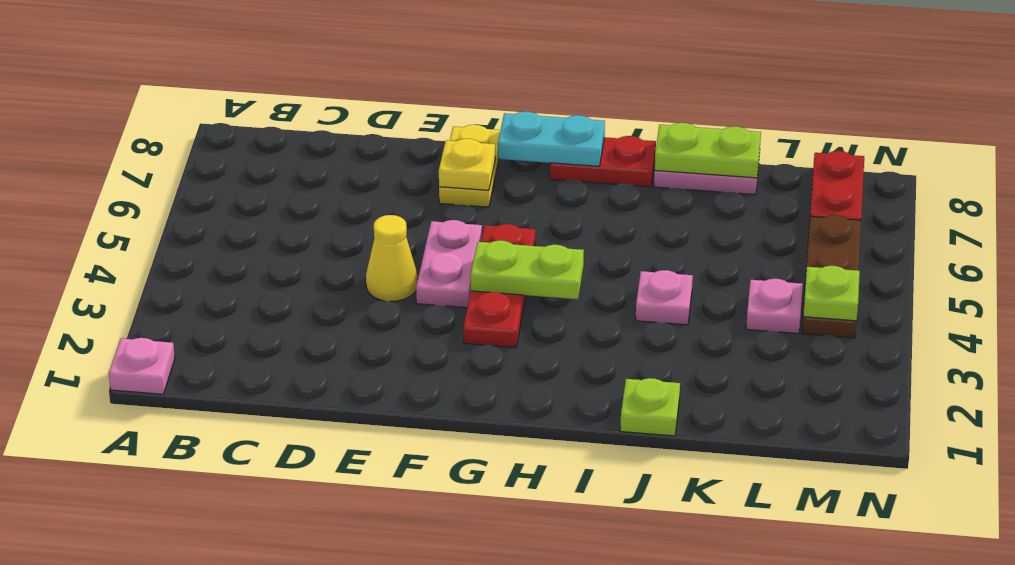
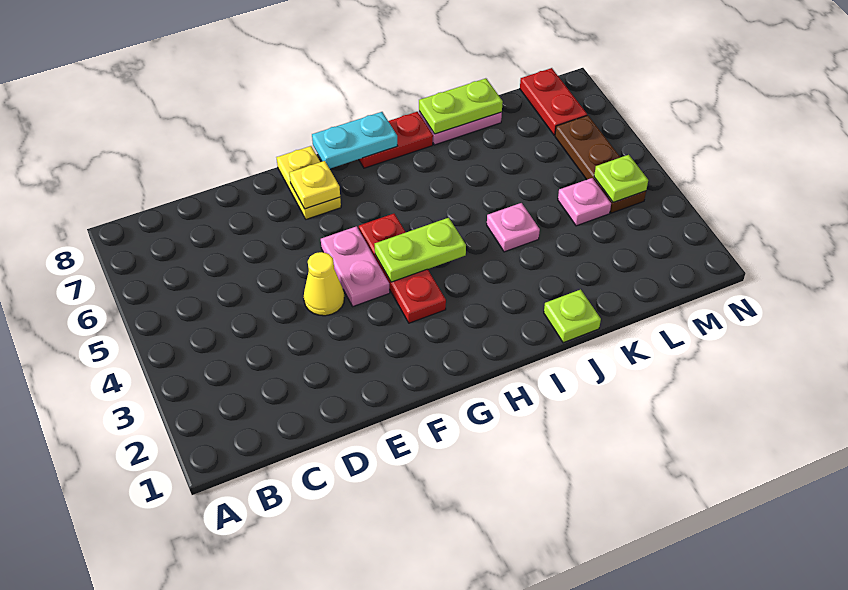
pink 1x1 plate [109,338,175,394] -> none

